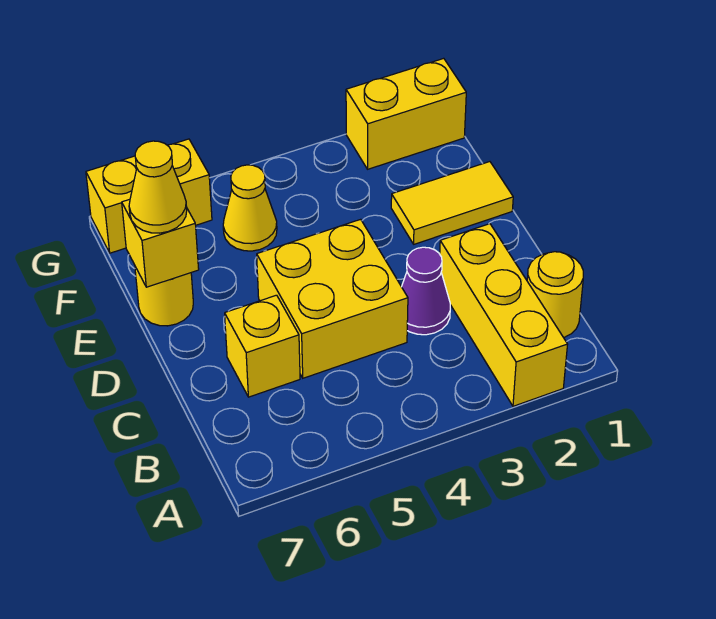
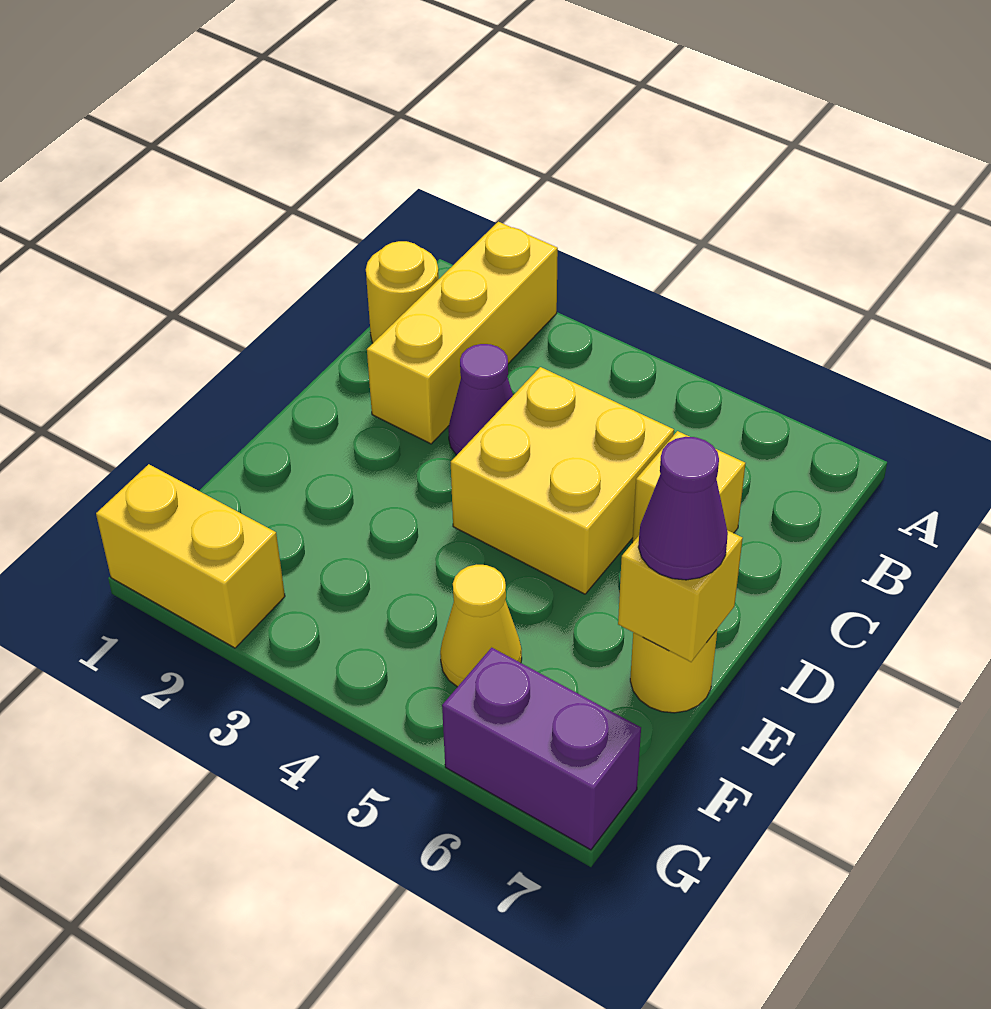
yellow 1x2 tile [391,162,513,244] -> none
yellow 1x1 cone [129,141,187,233] -> purple 1x1 cone [638,437,728,580]
yellow 1x2 brick [86,139,212,253] -> purple 1x2 brick [442,648,641,850]

